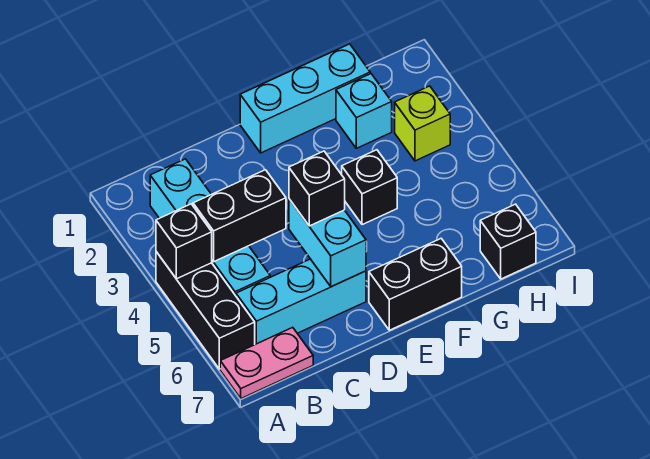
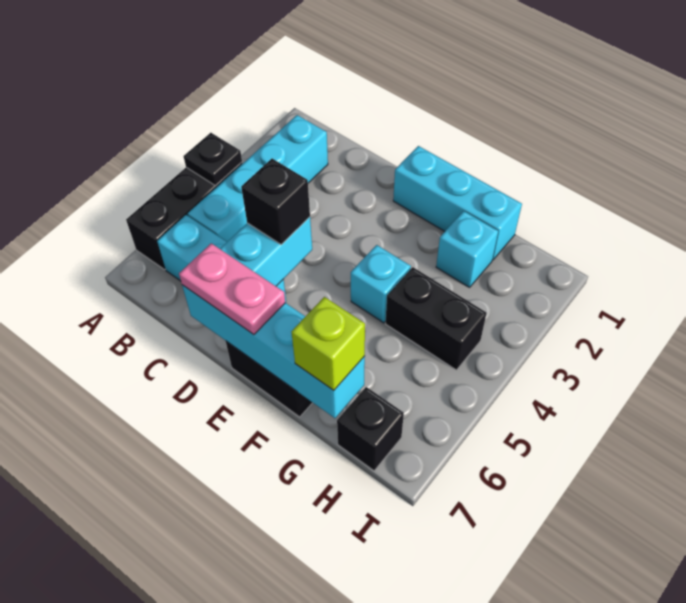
black 1x1 brick [156,204,212,279] -> black 1x1 plate [183,133,242,186]
pink 1x2 plate [220,327,313,398] -> pink 1x2 plate moved to [179,243,285,335]
black 1x2 brick [193,170,286,262] -> black 1x2 brick moved to [386,267,487,370]
none -> cyan 1x4 brick [182,285,365,418]
black 1x1 brick [342,150,397,225] -> cyan 1x1 brick [351,245,411,323]
lime 1x1 brick [395,86,450,161] -> lime 1x1 brick moved to [292,297,365,390]

